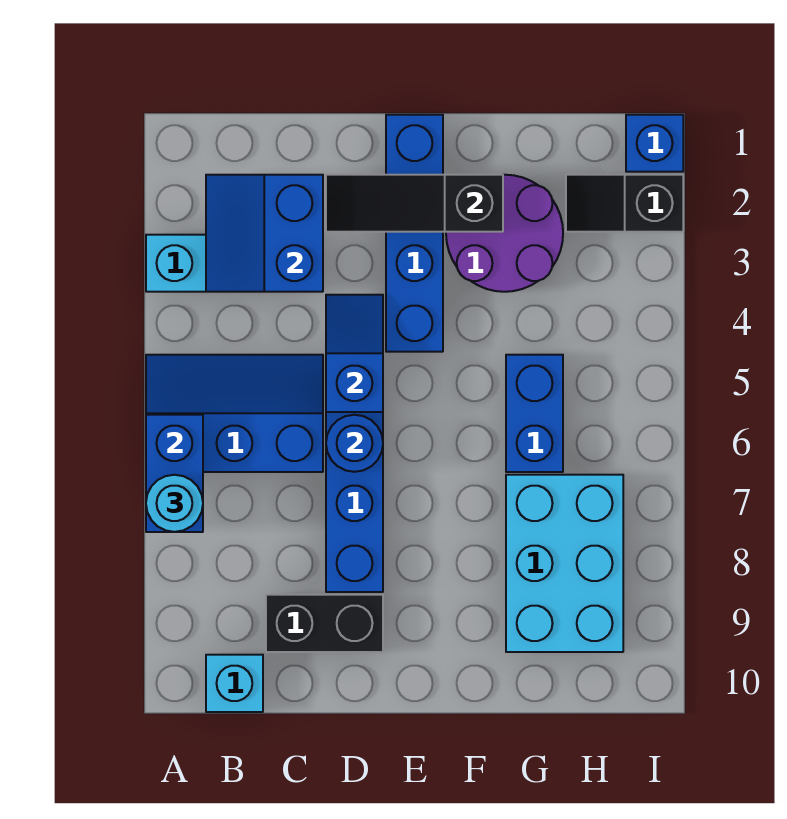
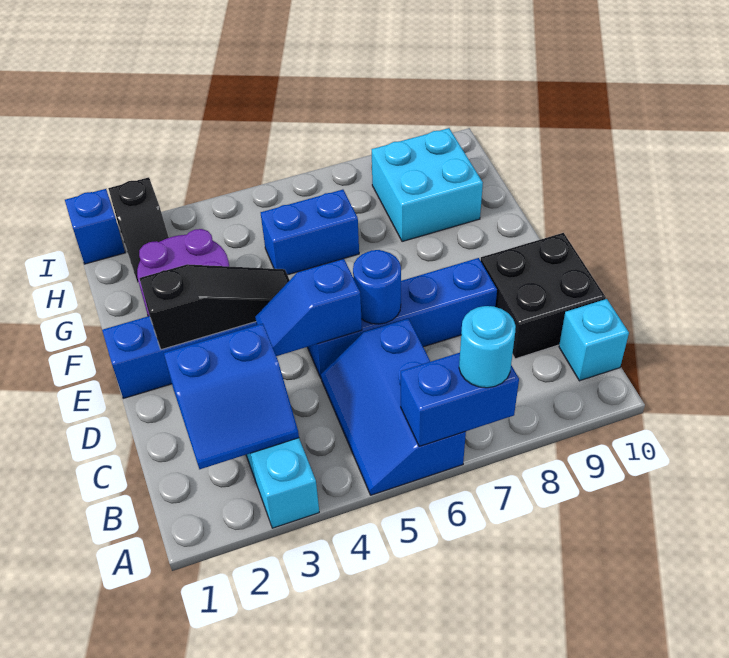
black 1x2 brick [266,595,383,652] -> black 2x2 brick [481,233,606,359]
black 1x3 slope [326,175,503,232] -> black 1x3 slope turned to [139,264,290,350]
cyan 2x3 brick [506,475,623,652] -> cyan 2x2 brick [372,128,483,242]

